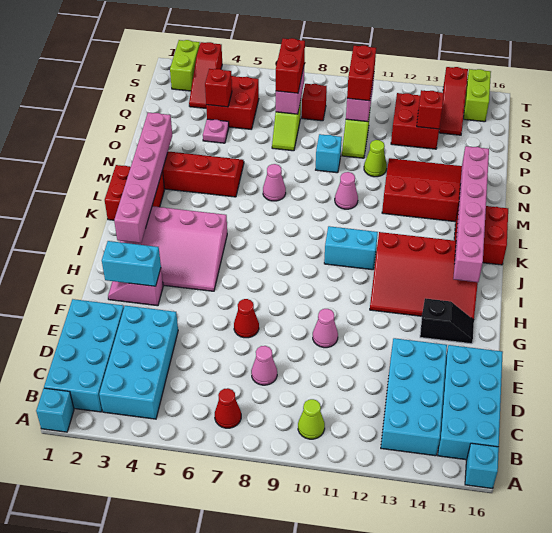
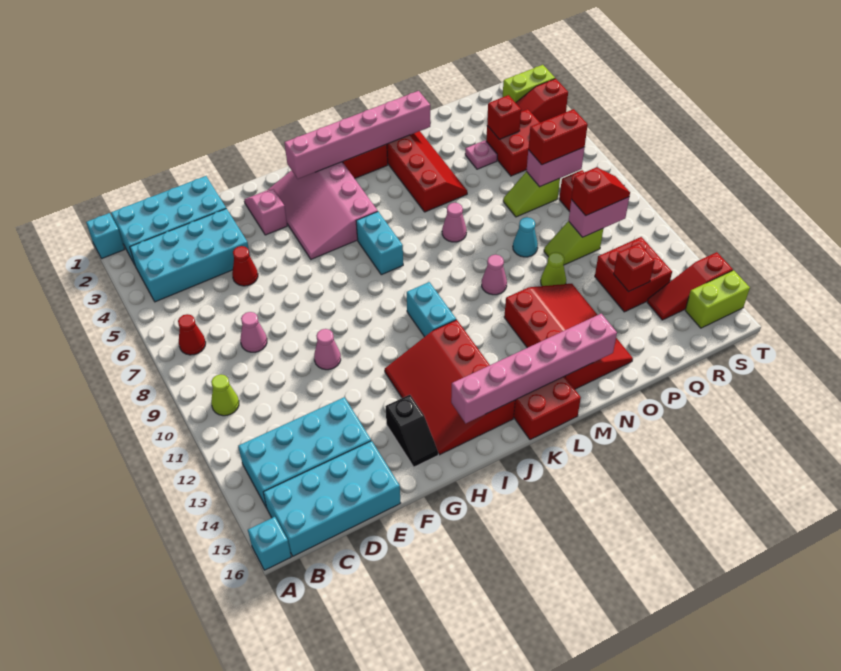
red 1x1 cone [234,299,259,338] -> red 1x1 cone moved to [232,246,258,286]
cyan 1x2 brick [102,241,161,286] -> cyan 1x2 brick moved to [356,212,403,275]
cyan 1x1 brick [316,134,342,173] -> cyan 1x1 cone [513,217,538,257]
red 1x2 brick [347,45,376,101] -> red 1x2 slope [571,167,630,216]

